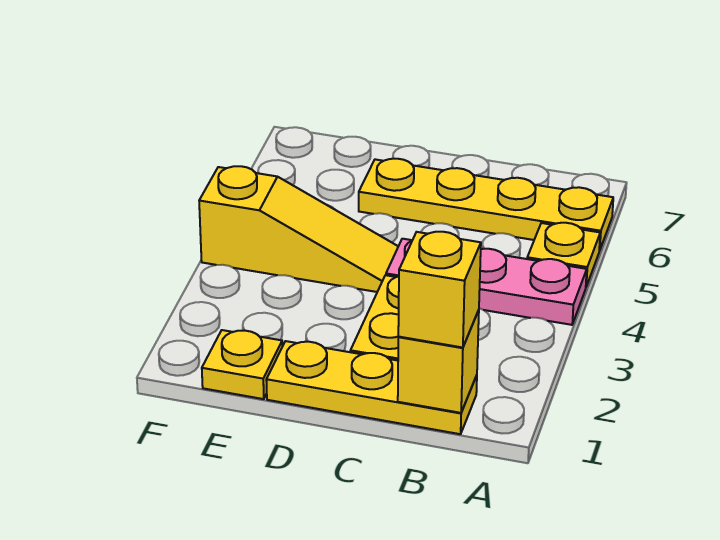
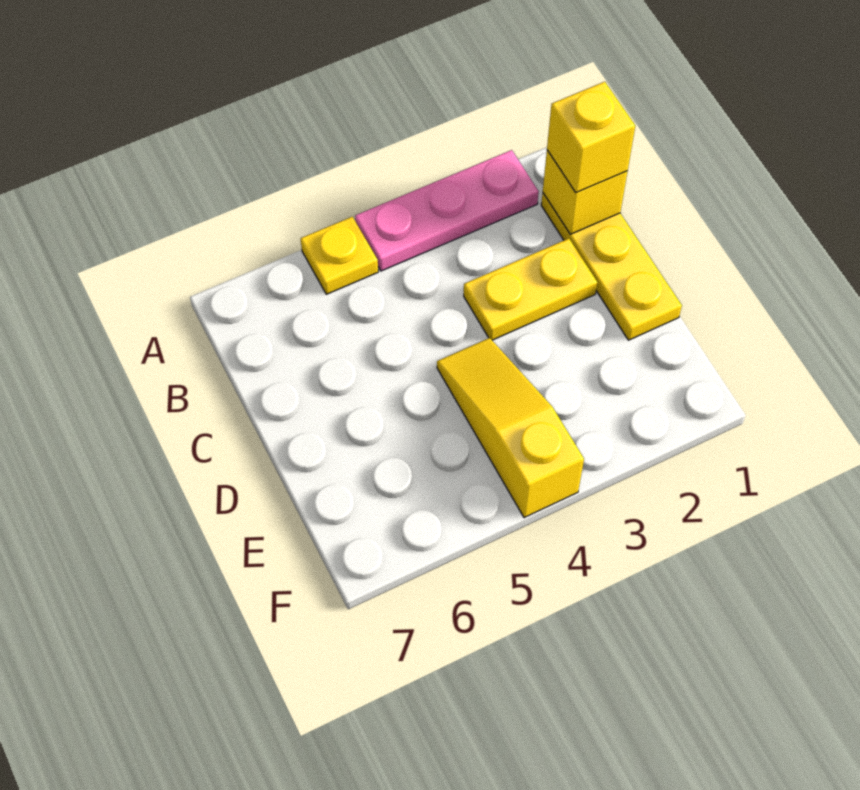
pink 1x3 plate [386,239,587,325] -> pink 1x3 plate turned to [355,150,539,271]
yellow 1x4 plate [359,159,613,250] -> none
yellow 1x1 plate [202,330,282,399] -> none

